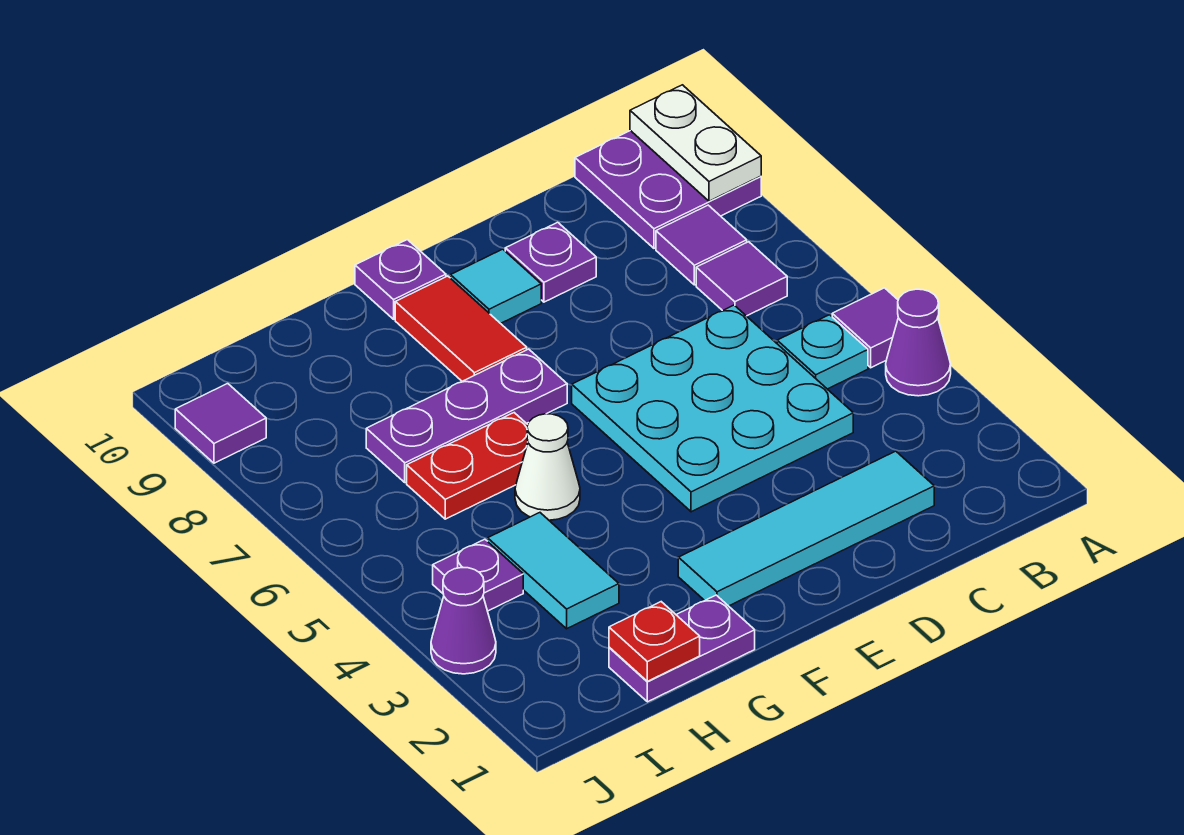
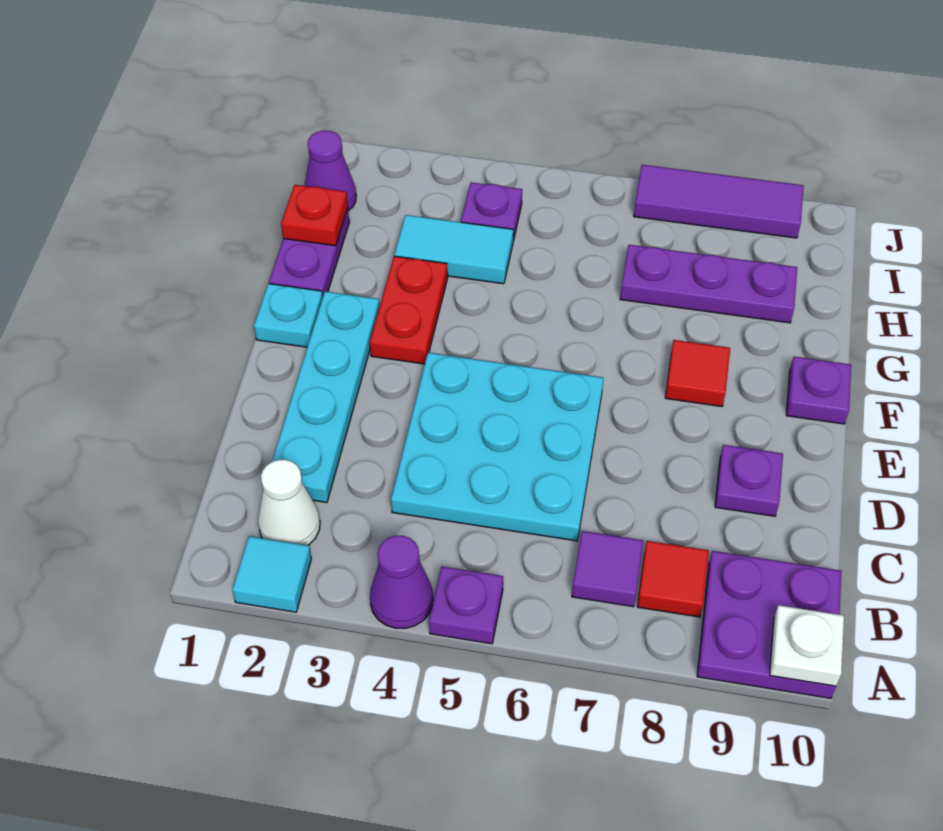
purple 1x1 tile [832,288,898,368] -> purple 1x1 plate [429,567,503,644]
white 1x2 plate [630,85,761,201] -> white 1x1 plate [770,605,844,686]
cyan 1x1 plate [777,315,868,389] -> cyan 1x1 plate moved to [254,284,323,347]
purple 1x1 tile [656,205,747,285] -> red 1x1 tile [637,541,709,617]
cyan 1x4 tile [678,451,934,606] -> cyan 1x4 plate [272,291,380,502]
cyan 1x1 tile [450,249,541,324] -> cyan 1x1 tile moved to [232,536,311,612]
purple 1x3 plate [366,349,567,483] -> purple 1x3 plate turned to [620,245,797,323]
red 1x2 tile [395,276,527,381] -> red 1x1 tile [665,340,730,407]
white 1x1 cone [515,414,580,520] -> white 1x1 cone moved to [258,460,320,545]
red 1x2 plate [407,413,528,519] -> red 1x2 plate moved to [370,256,448,364]
purple 1x1 cone [431,568,496,674] -> purple 1x1 cone moved to [304,131,356,211]
purple 1x1 tile [175,384,266,463] -> purple 1x3 tile [634,165,804,238]

